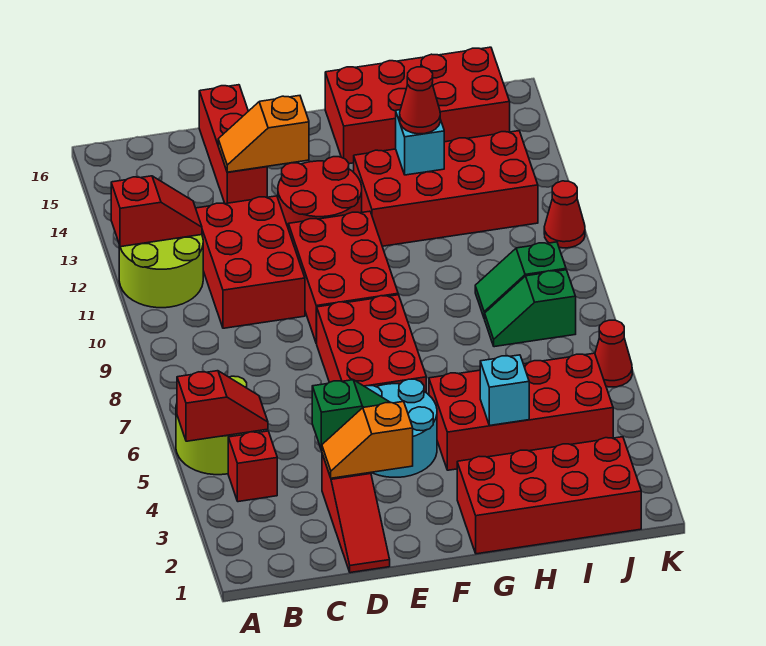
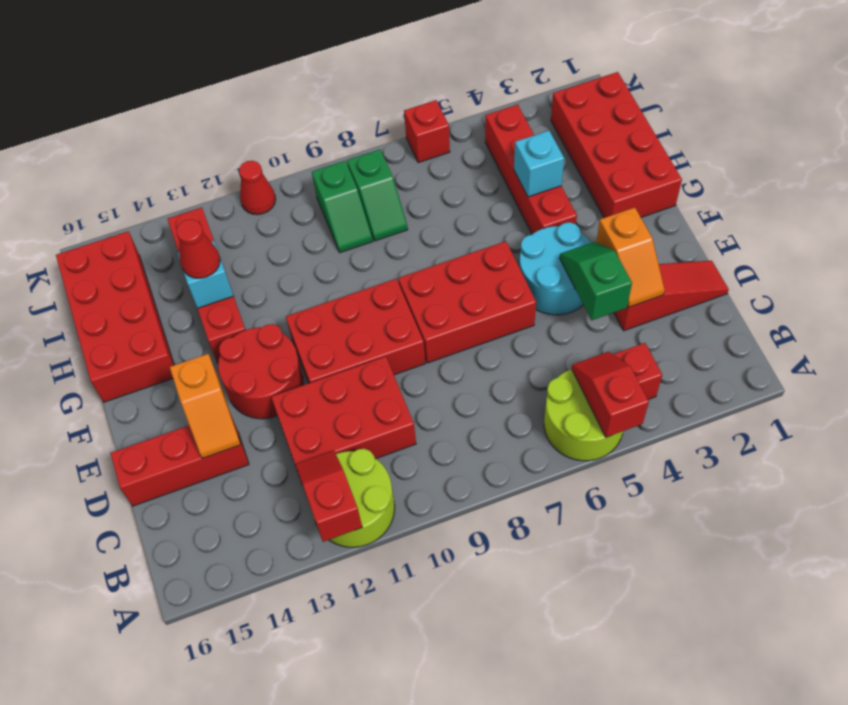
red 2x4 brick [429,353,613,470] -> red 1x4 brick [485,105,577,234]
red 2x4 brick [354,131,538,246] -> red 1x4 brick [168,207,245,363]
red 1x1 cone [595,320,632,387] -> red 1x1 brick [404,100,450,163]

